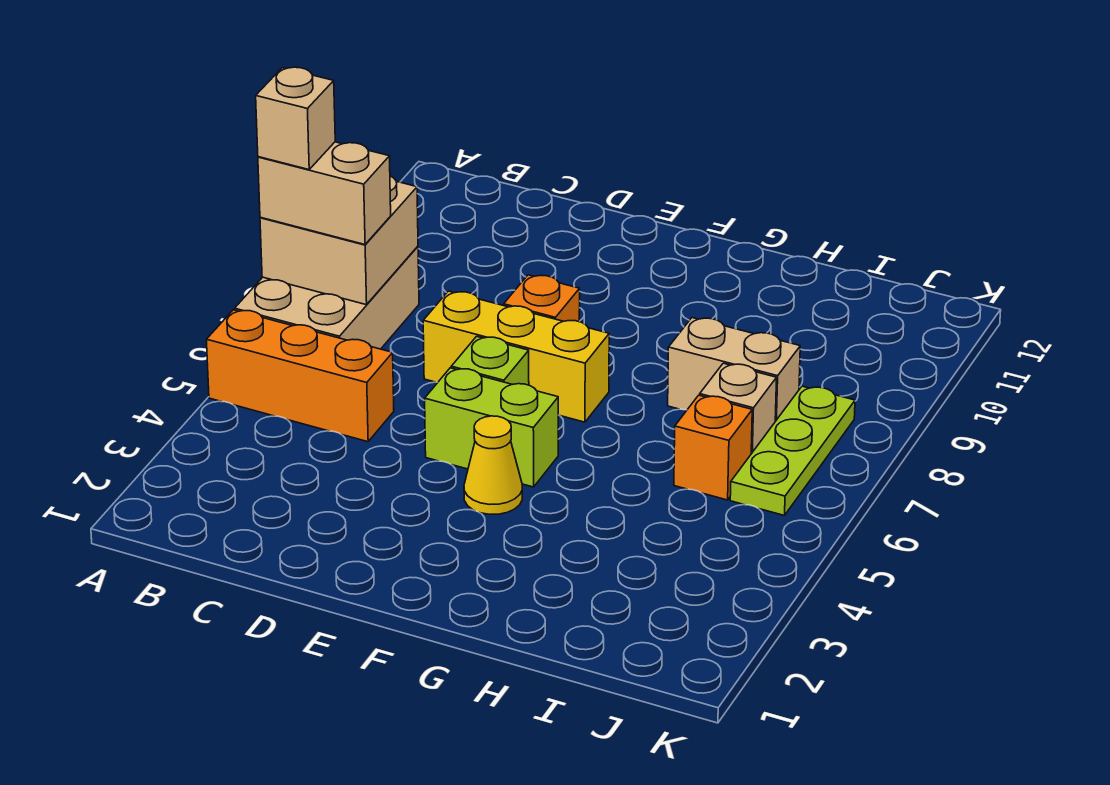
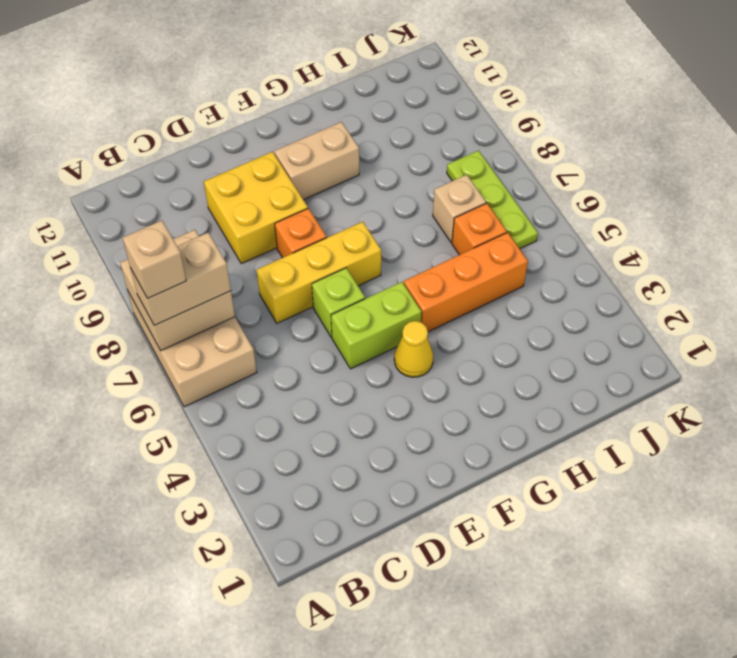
orange 1x3 brick [206,310,394,442] -> orange 1x3 brick moved to [404,232,528,332]
none -> yellow 2x2 brick [204,152,308,264]
tan 1x2 brick [668,318,800,421] -> tan 1x2 brick moved to [274,122,359,200]

